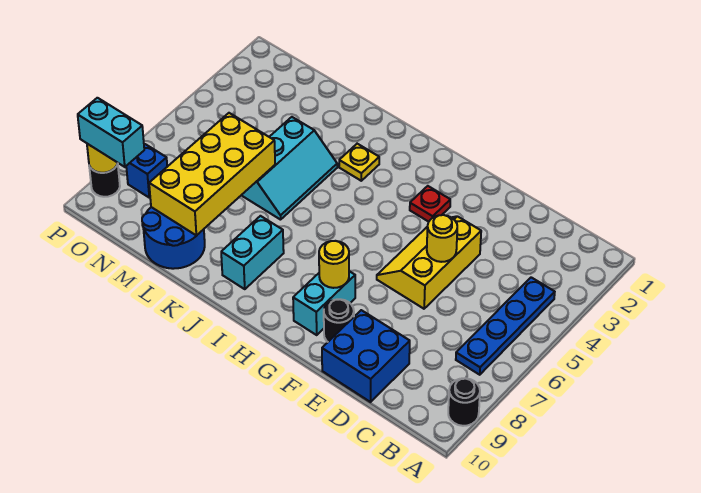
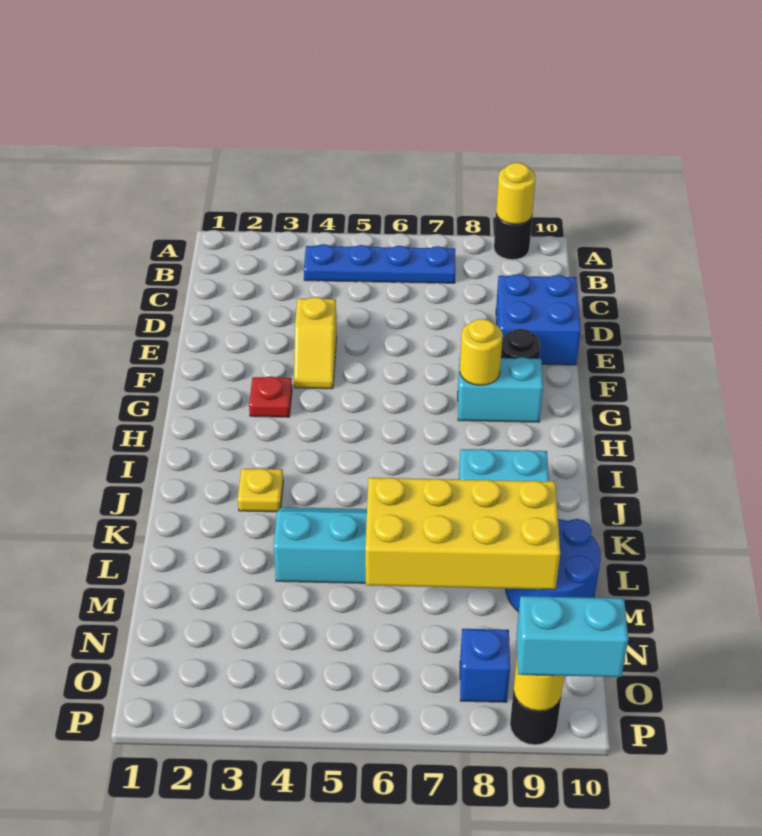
yellow 2x3 slope [377,216,481,309] -> yellow 1x2 slope [294,297,337,389]
yellow 1x1 round brick [427,215,457,262] -> yellow 1x1 round brick moved to [496,163,536,224]
cyan 1x2 brick [78,98,144,167] -> cyan 1x2 brick turned to [517,596,628,677]

